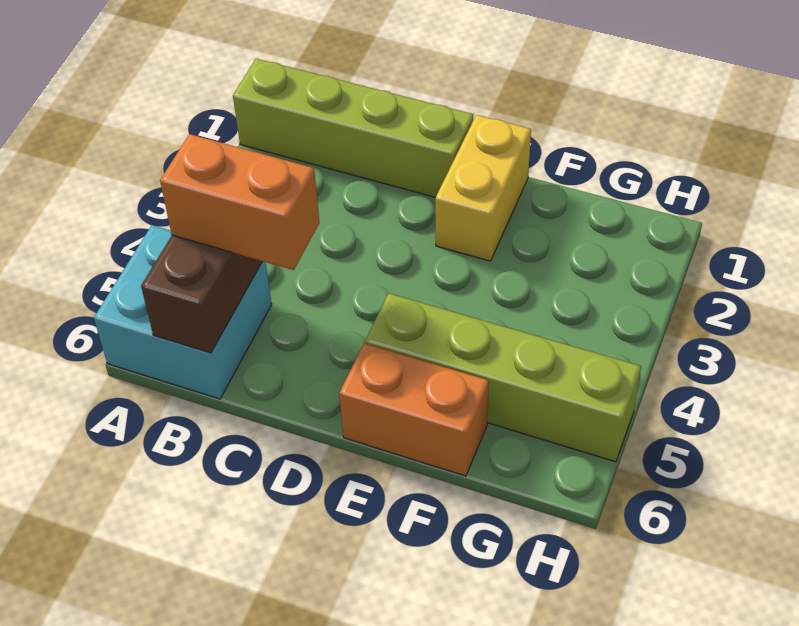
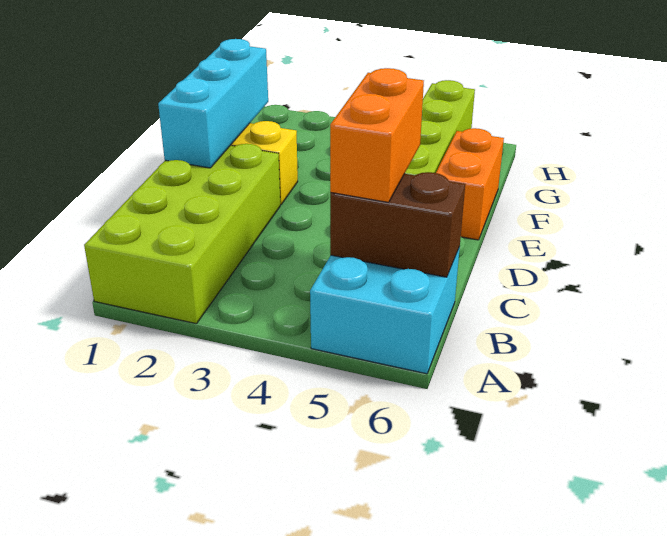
lime 1x4 brick [233,59,474,197] -> lime 2x4 brick [84,144,280,324]
none -> cyan 1x3 brick [158,39,268,168]

